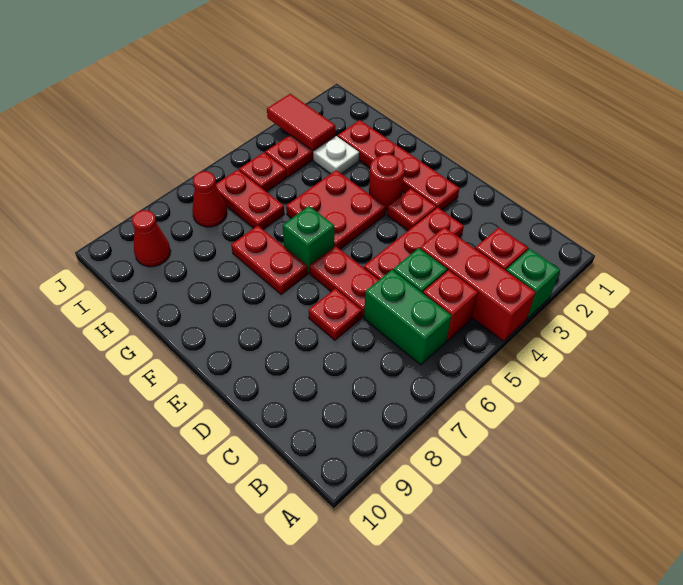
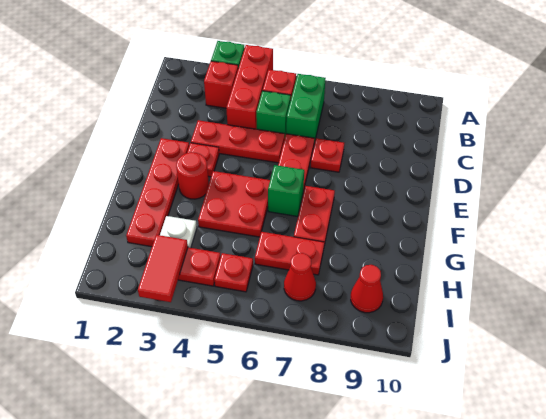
red 1x2 plate [216,170,284,230] -> red 1x2 plate turned to [255,232,324,275]

